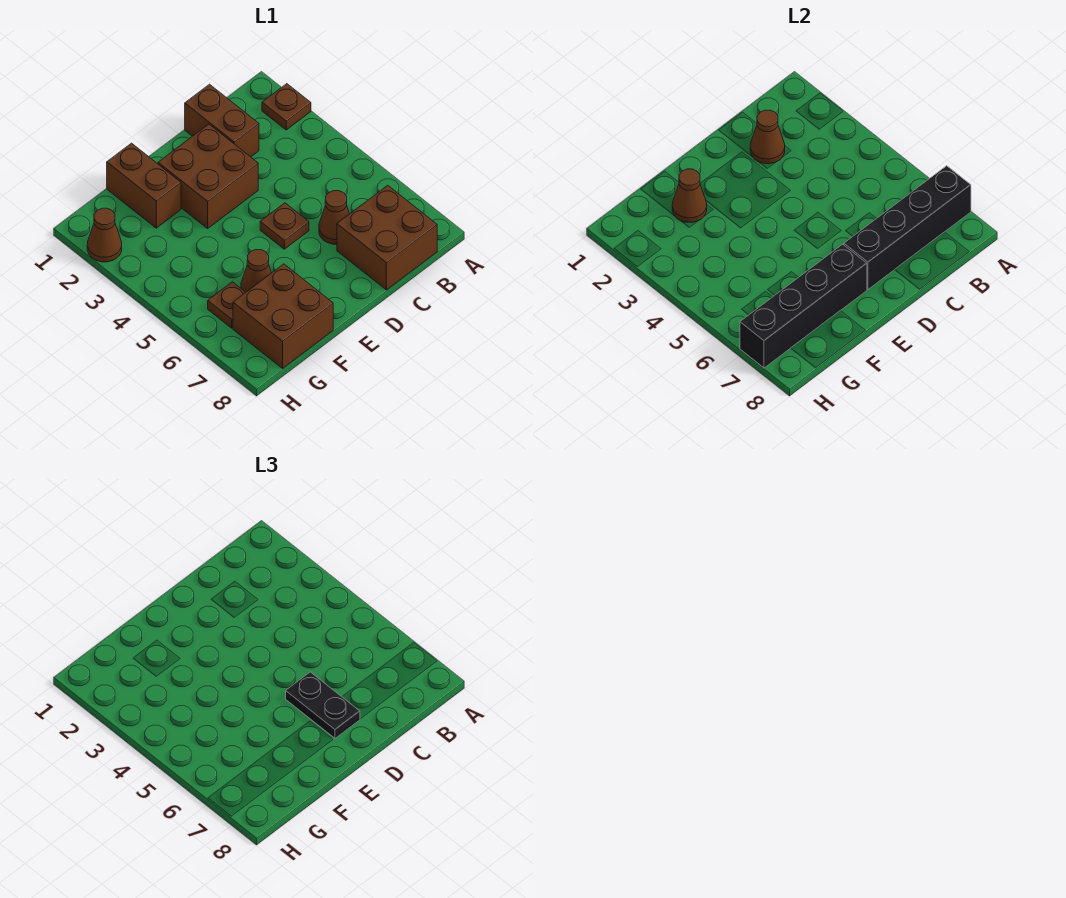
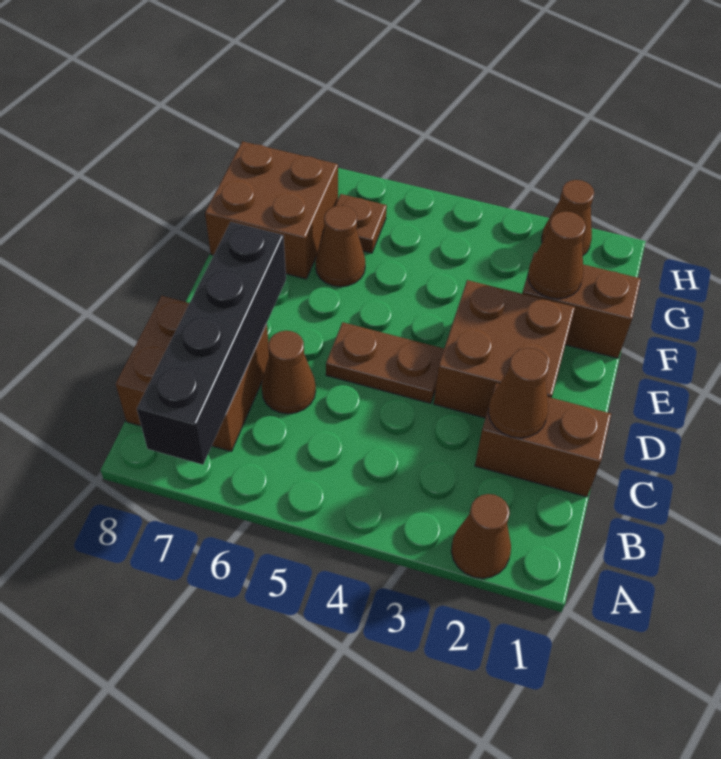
brown 1x1 plate [262,84,311,130] -> brown 1x1 cone [451,494,511,578]
brown 1x1 plate [260,203,309,249] -> brown 1x2 plate [326,322,444,403]
black 1x2 plate [286,672,360,738] -> none
black 1x4 brick [740,244,867,368] -> none

